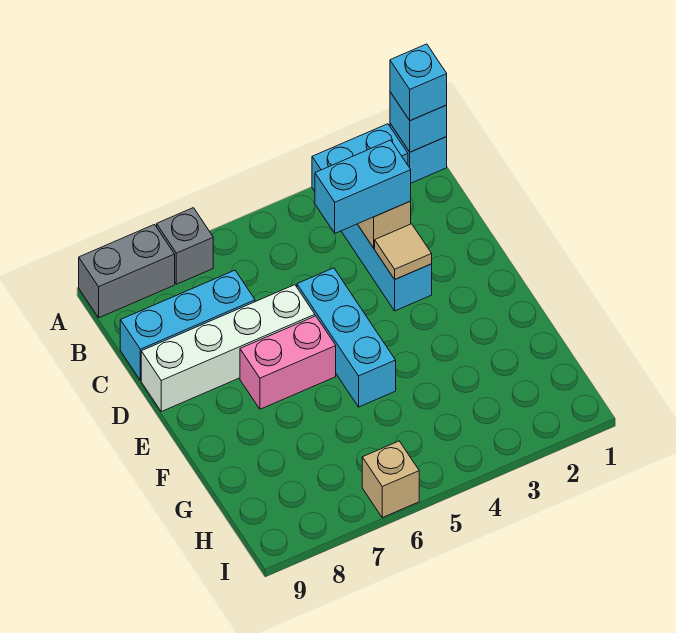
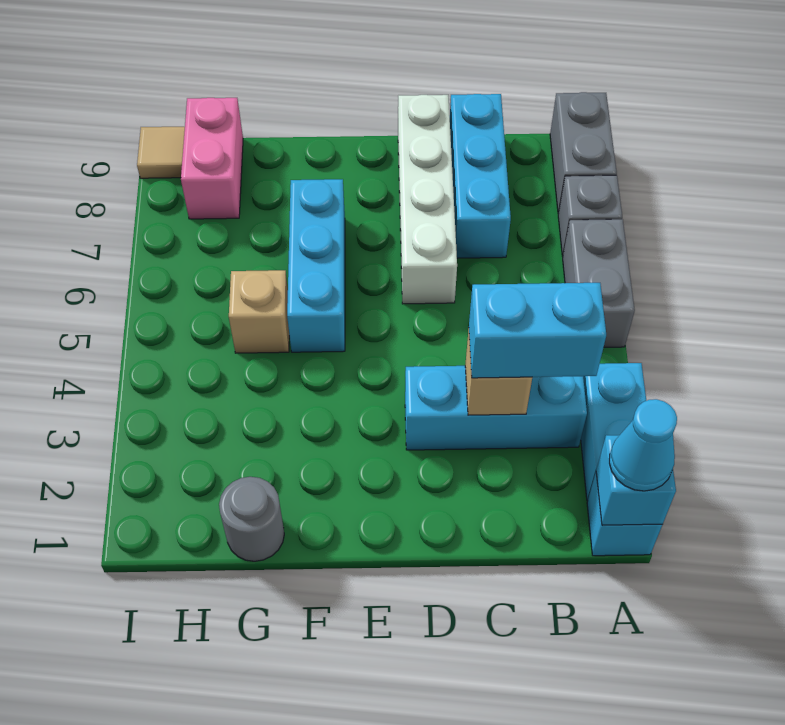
cyan 1x1 brick [390,44,447,121] -> cyan 1x1 cone [609,399,677,491]
none -> grey 1x2 brick [563,219,635,347]
cyan 1x2 brick [315,140,411,233] -> cyan 1x2 brick turned to [469,283,606,378]
tan 1x1 tile [375,224,432,279] -> tan 1x1 tile moved to [137,127,185,178]
cyan 1x3 brick [297,268,396,407] -> cyan 1x3 brick turned to [287,179,345,352]
pink 1x2 brick [240,316,336,409] -> pink 1x2 brick moved to [181,98,243,219]
none -> grey 1x1 round brick [219,477,284,561]
tan 1x1 brick [362,441,419,518] -> tan 1x1 brick moved to [229,270,289,353]

